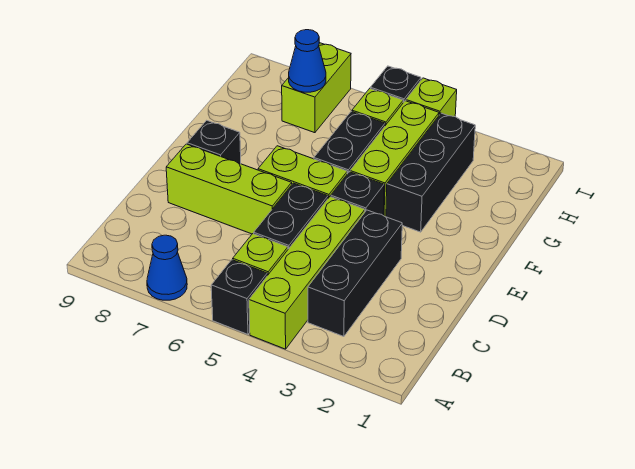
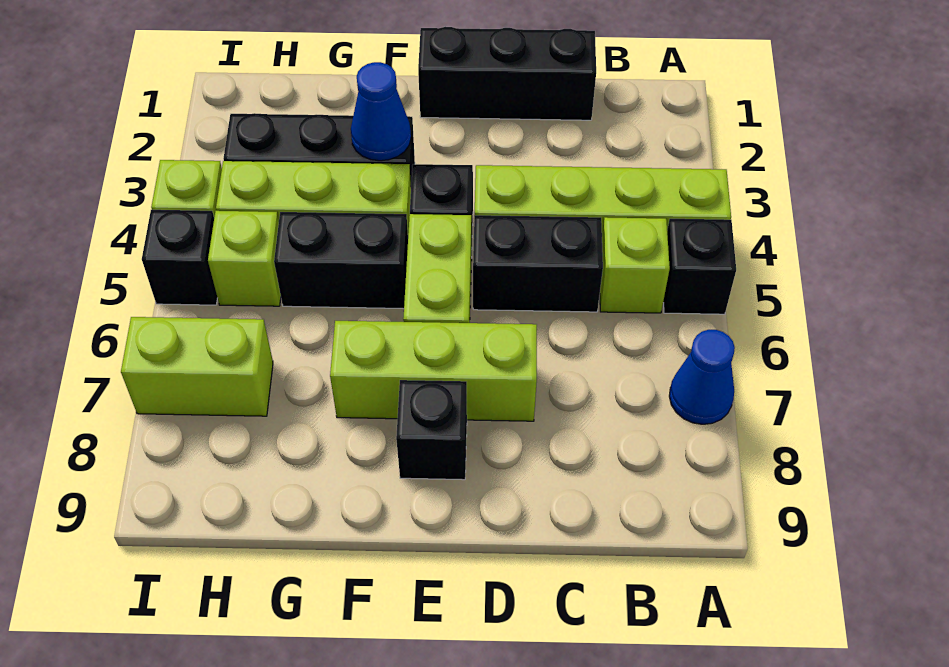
black 1x3 brick [308,210,402,337] -> black 1x3 brick moved to [418,27,596,120]
lime 1x3 brick [166,144,292,234] -> lime 1x3 brick turned to [330,321,537,421]
blue 1x1 cone [289,30,326,92] -> blue 1x1 cone moved to [351,62,411,161]

